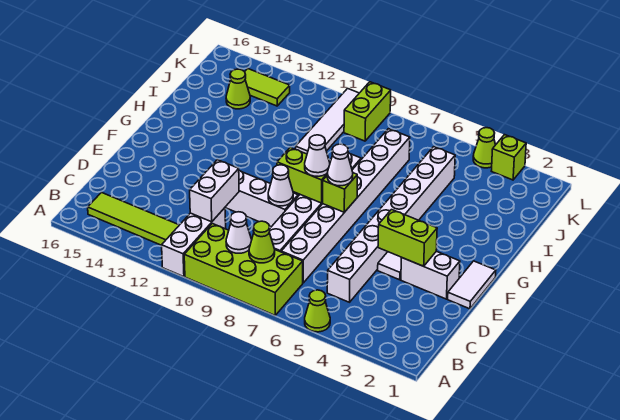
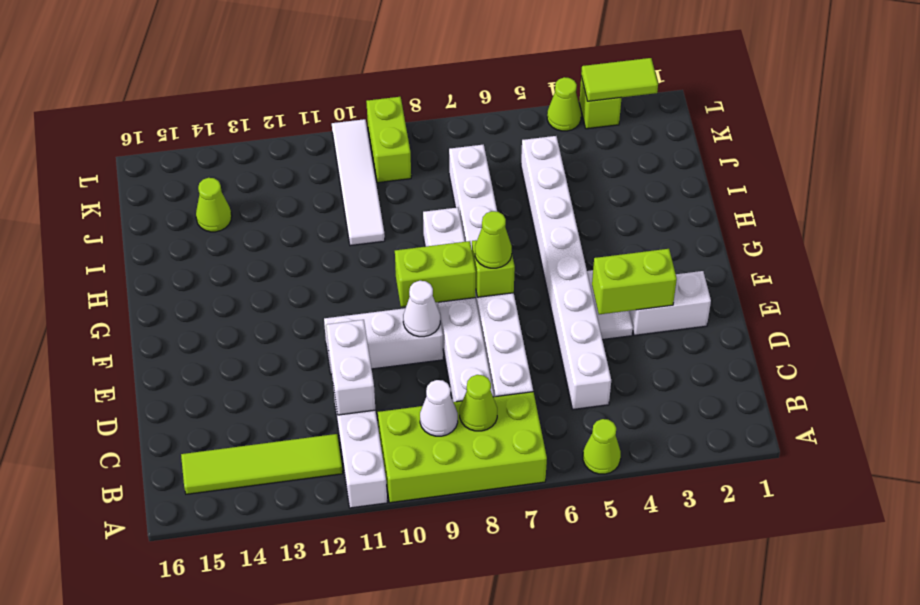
white 1x2 tile [448,261,496,309] -> none
white 1x1 cone [327,144,353,186] -> lime 1x1 cone [475,211,512,268]
white 1x1 cone [305,135,330,176] -> none
lime 1x2 tile [245,69,290,106] -> lime 1x2 tile moved to [581,58,658,101]

